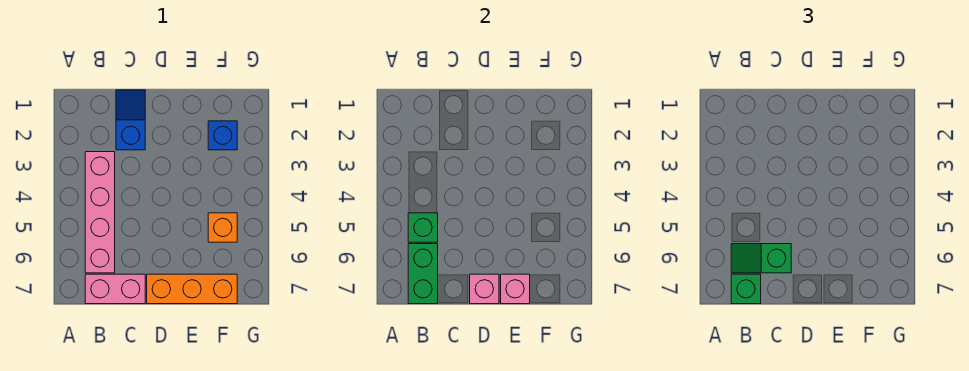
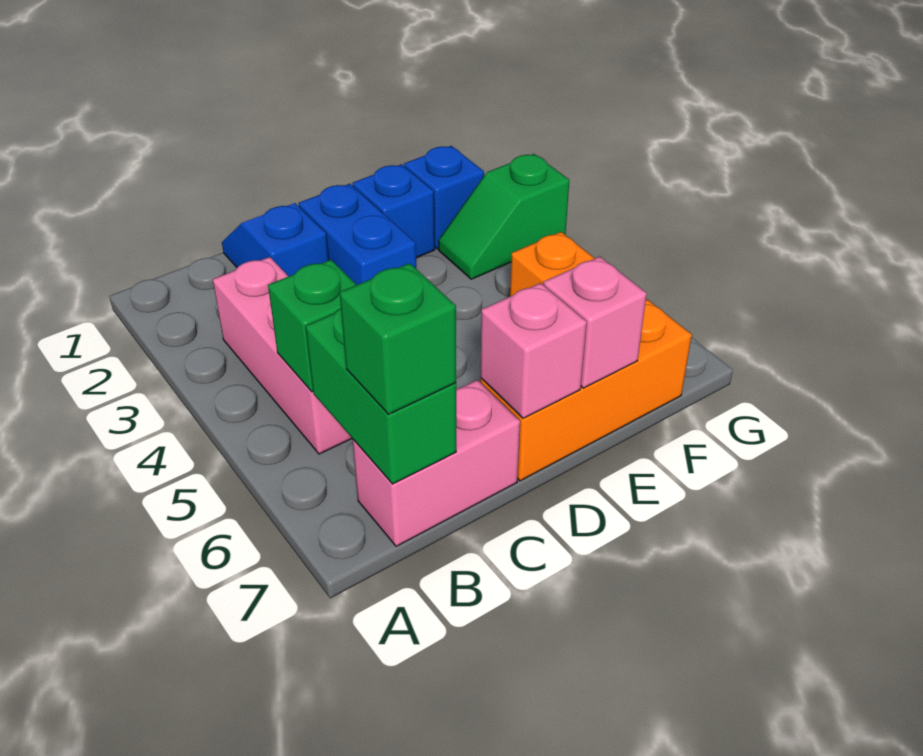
pink 1x4 brick [85,152,115,273] -> pink 1x3 brick [213,257,352,454]
green 1x2 slope [731,244,791,273] -> green 1x2 slope moved to [439,154,569,279]
none -> blue 1x2 brick [299,184,416,285]
none -> blue 1x1 brick [353,164,435,258]

